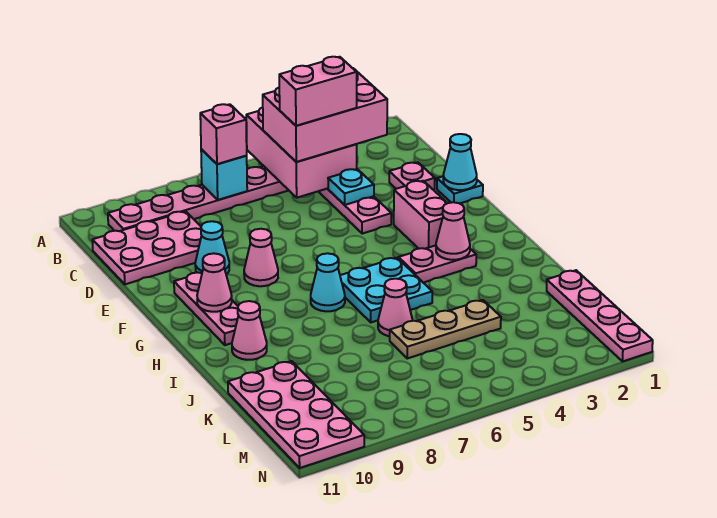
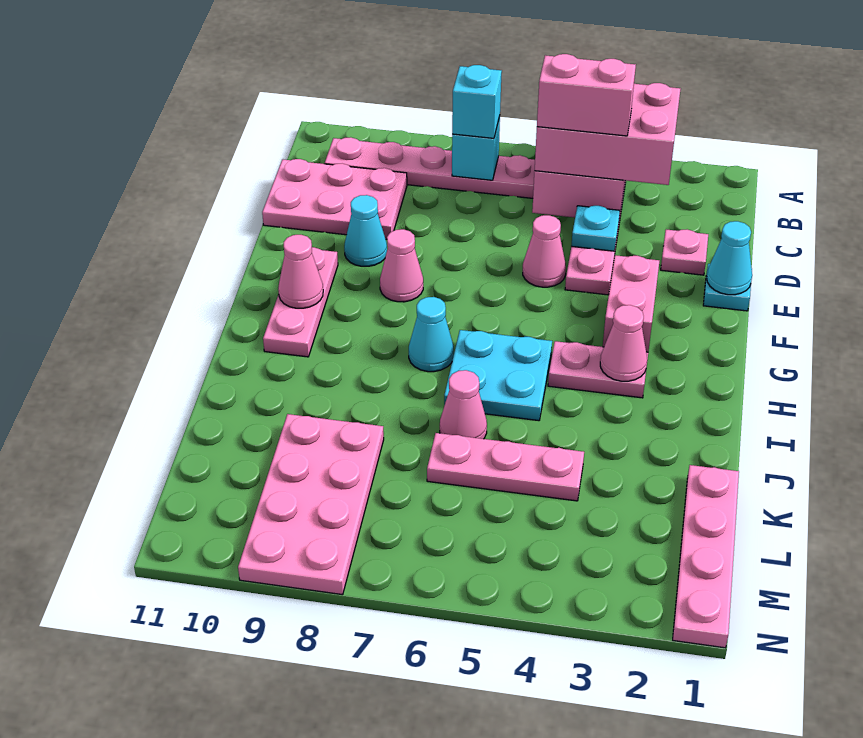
pink 1x1 brick [200,104,247,164] -> cyan 1x1 brick [452,65,502,138]
pink 1x1 cone [232,301,267,360] -> pink 1x1 cone moved to [523,215,566,287]
tan 1x3 plate [390,300,501,358] -> pink 1x3 plate [427,433,584,501]
pink 2x4 plate [228,361,364,468] -> pink 2x4 plate moved to [238,414,384,595]

